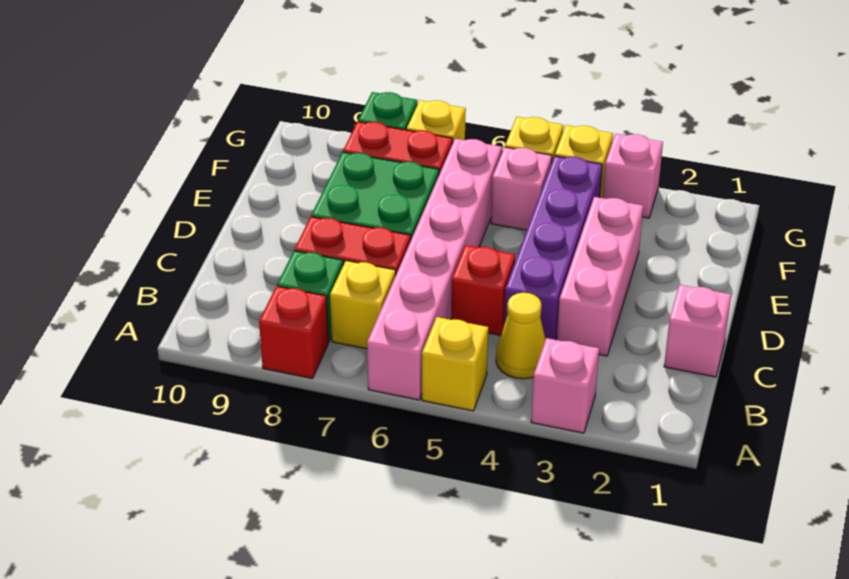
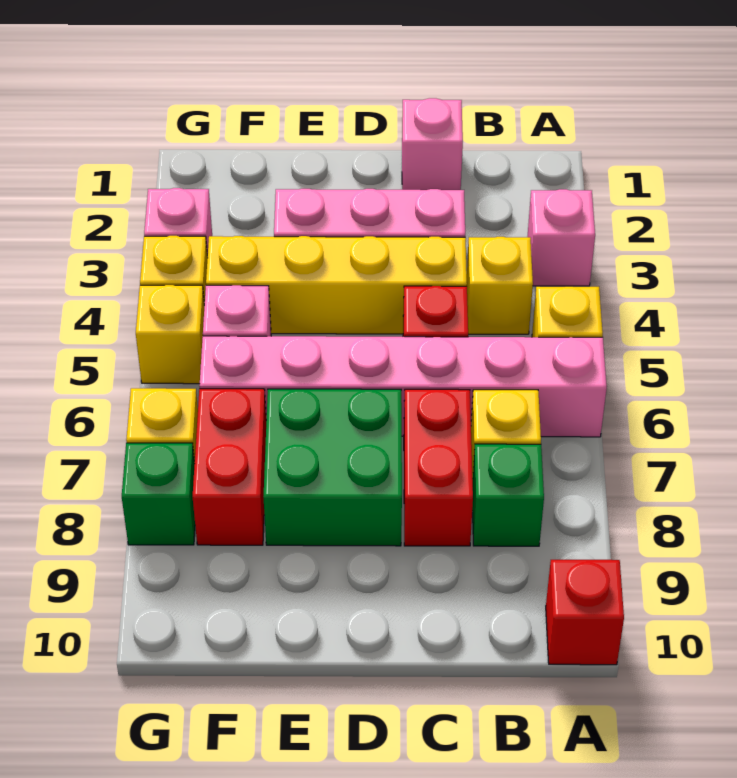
red 1x1 brick [259,286,329,379] -> red 1x1 brick moved to [546,560,624,665]
yellow 1x1 cone [496,293,546,379] -> yellow 1x1 brick [467,237,533,334]
purple 1x4 brick [504,156,602,340] -> yellow 1x4 brick [206,236,467,334]

